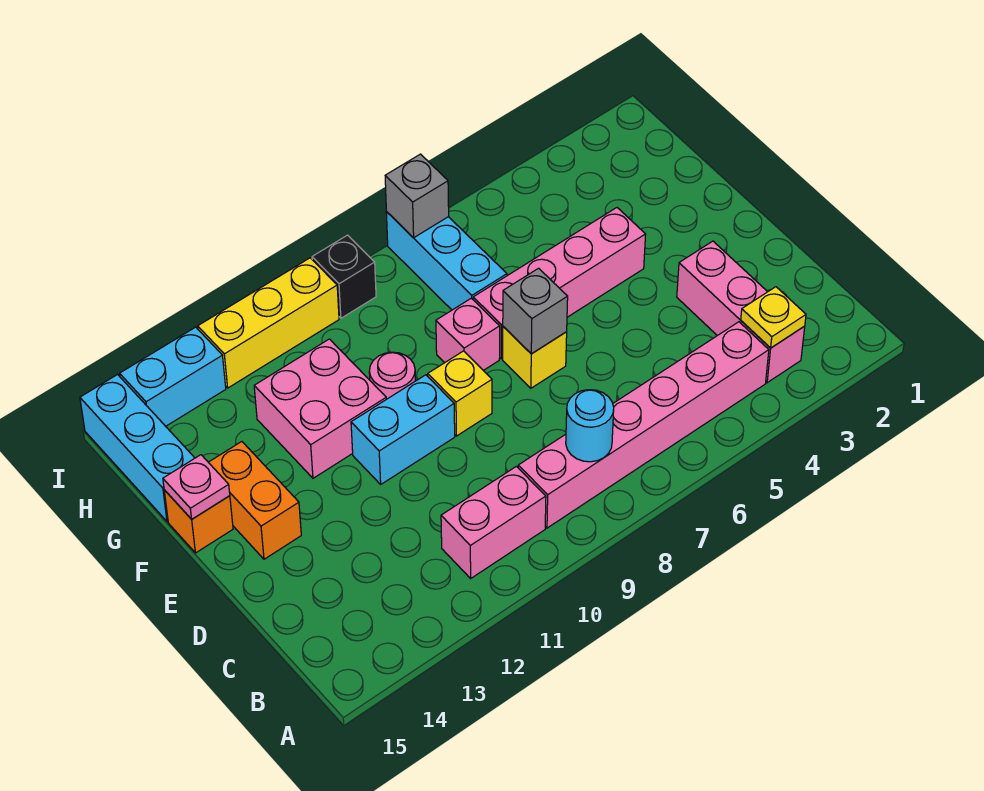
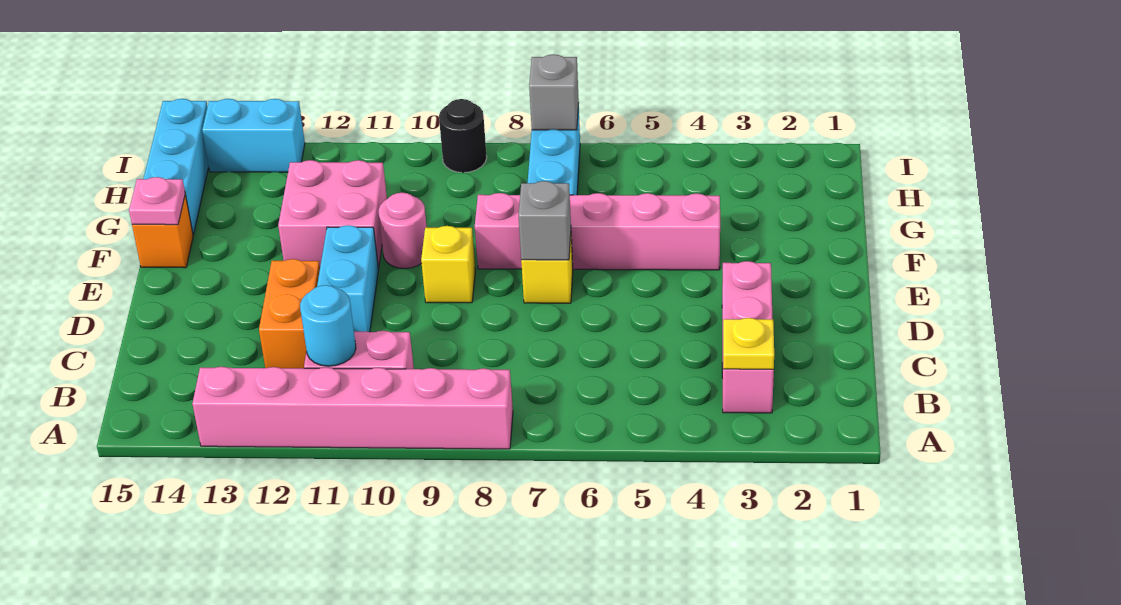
pink 1x6 brick [518,322,769,528] -> pink 1x6 brick moved to [192,367,513,449]
cyan 1x1 round brick [566,390,614,462] -> cyan 1x1 round brick moved to [300,285,356,366]
cyan 1x2 brick [351,375,455,484] -> cyan 1x2 brick turned to [317,225,379,332]
orange 1x2 brick [208,442,301,559] -> orange 1x2 brick moved to [259,259,320,368]
black 1x1 brick [312,235,376,318] -> black 1x1 round brick [439,99,487,173]
yellow 1x3 brick [198,258,339,388] -> none

